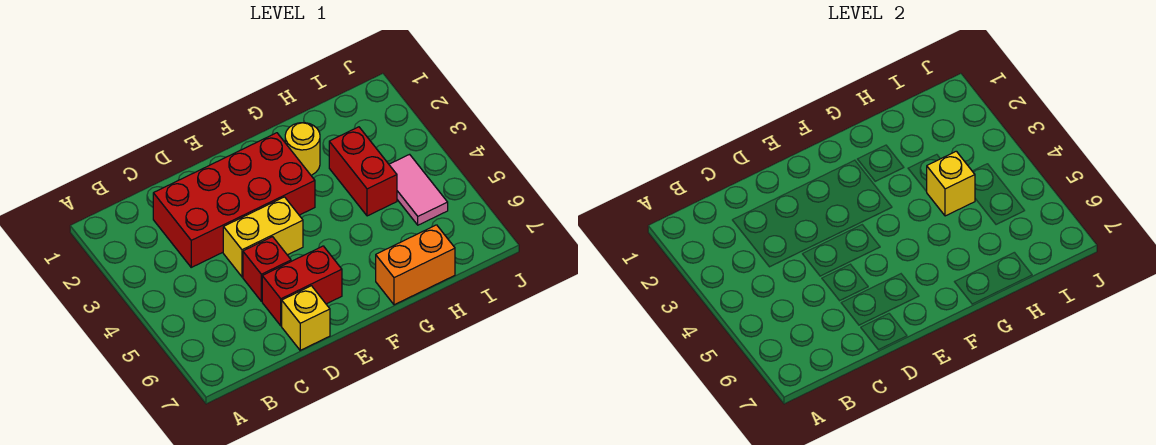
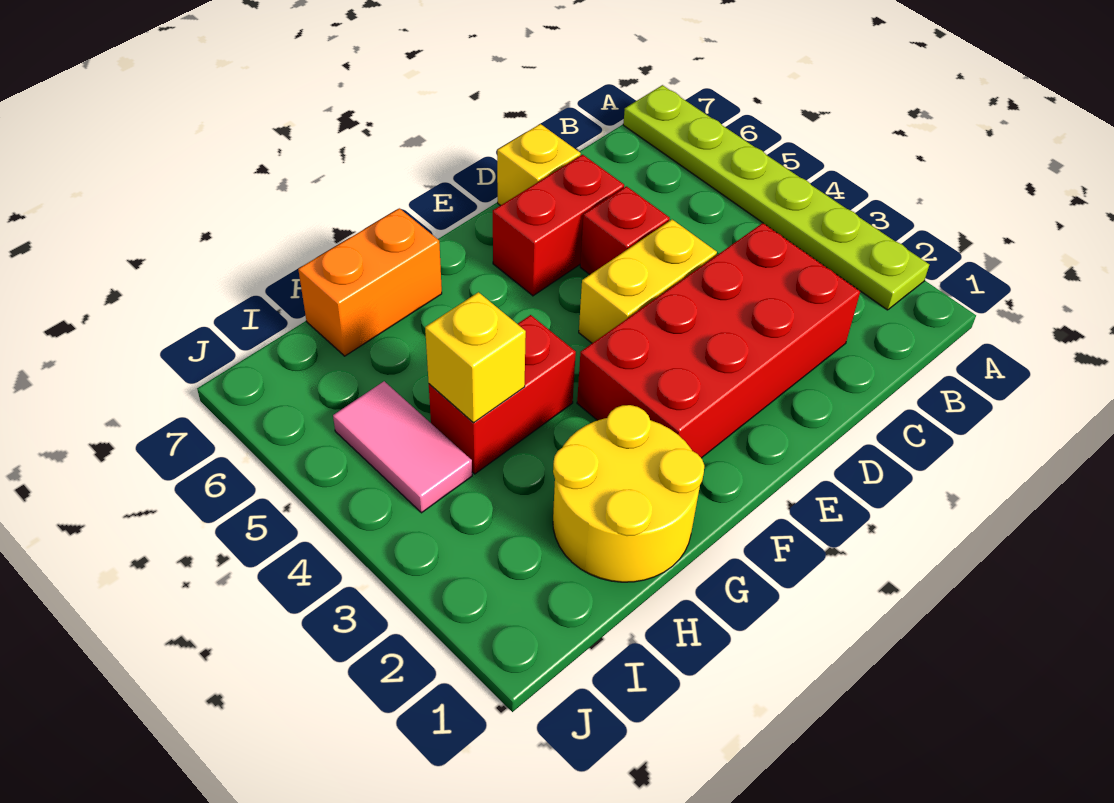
none -> lime 1x6 plate [623,85,929,310]
yellow 1x1 round brick [285,123,320,175] -> yellow 2x2 round brick [553,405,704,582]
red 1x2 brick [329,127,397,216] -> red 1x2 brick turned to [429,315,576,474]

